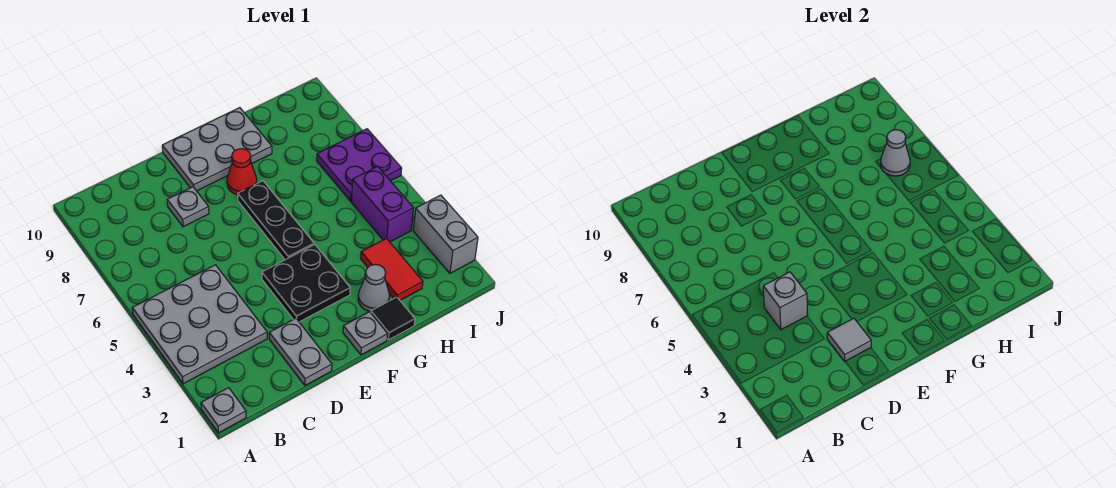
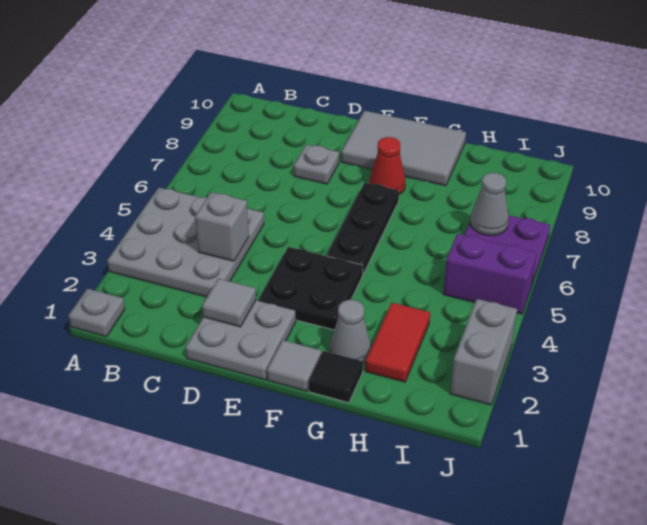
grey 1x2 plate [269,318,332,385] -> grey 2x2 plate [185,300,296,380]
grey 2x3 plate [162,108,272,191] -> grey 2x3 tile [341,111,466,186]
grey 1x1 plate [343,312,388,355] -> grey 1x1 tile [267,340,321,391]
purple 1x2 brick [351,166,413,242] -> purple 1x2 brick turned to [443,234,537,314]

